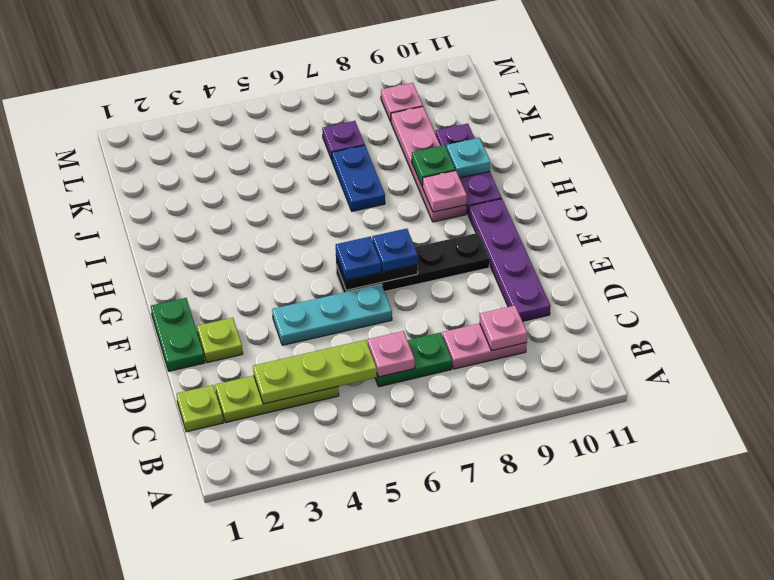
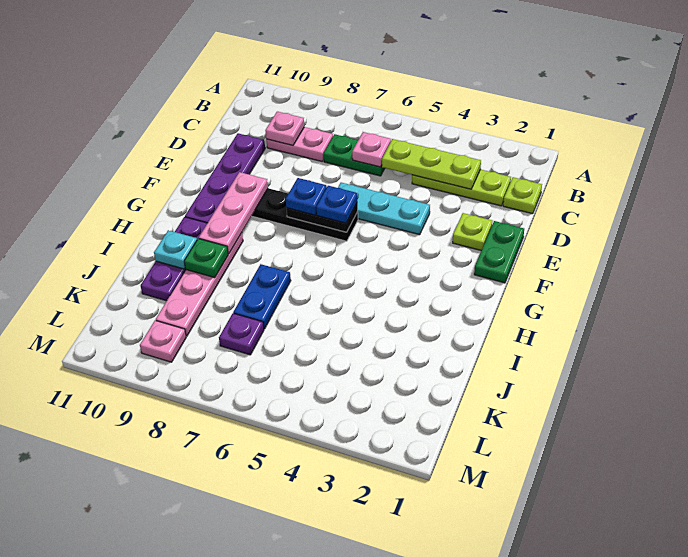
pink 1x1 plate [422,171,467,212] -> pink 1x3 plate [199,172,268,254]

